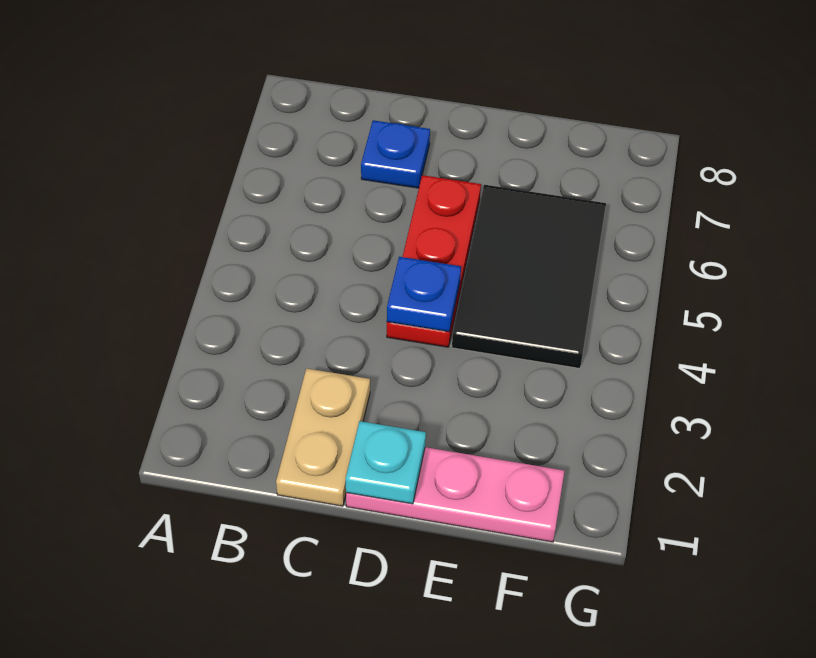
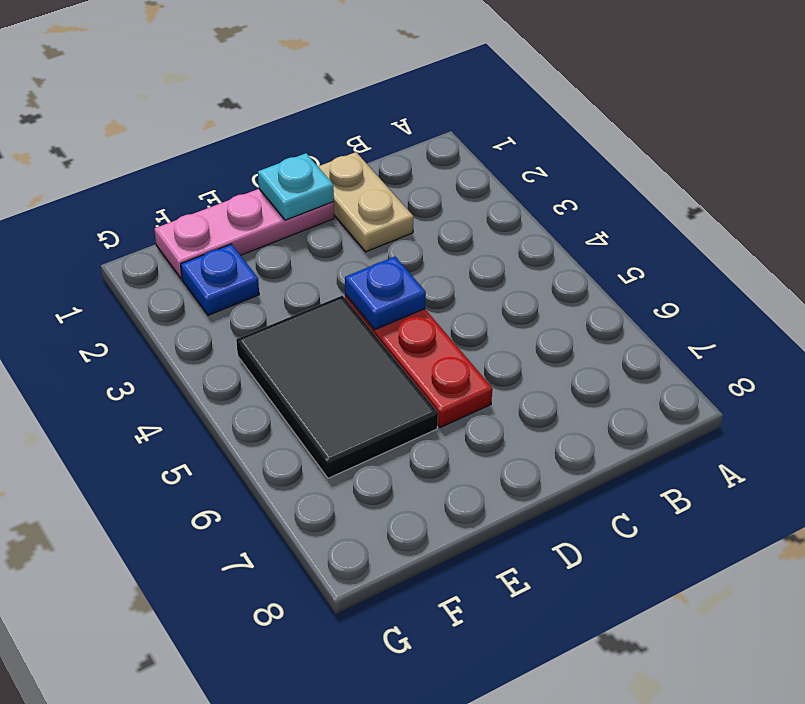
blue 1x1 plate [361,120,430,188] -> blue 1x1 plate moved to [181,244,259,315]

